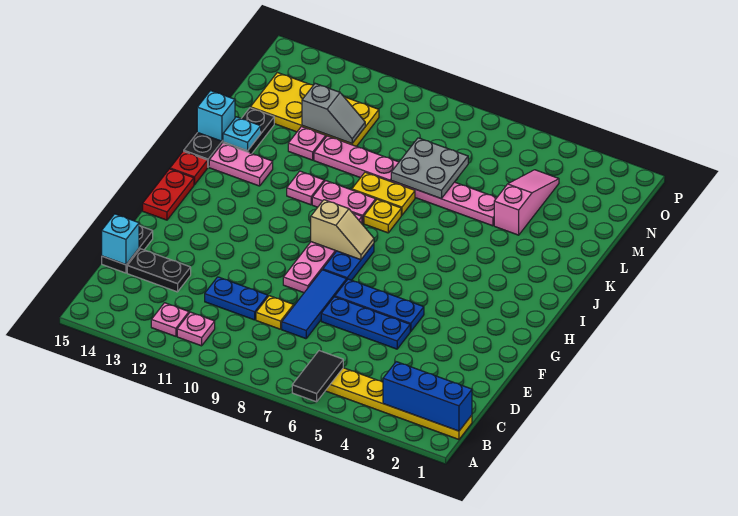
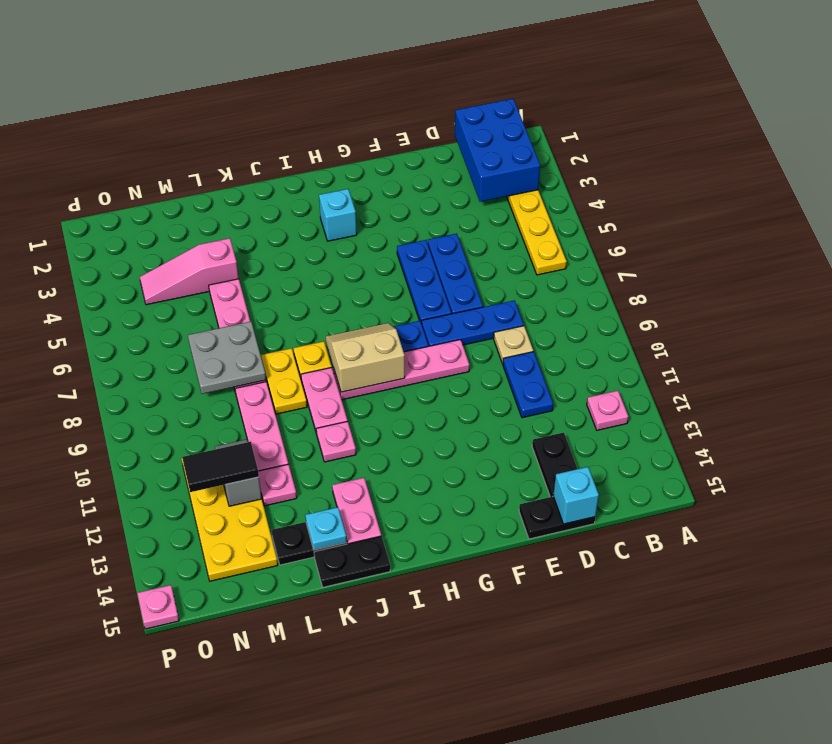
black 1x2 tile [292,351,343,402] -> black 1x2 tile moved to [182,442,259,492]
blue 1x3 brick [383,362,472,431] -> blue 2x3 brick [455,99,540,202]
pink 1x1 plate [177,312,215,346] -> pink 1x1 plate moved to [137,585,179,629]
blue 1x3 tile [282,270,347,339] -> blue 1x3 plate [422,300,524,346]
yellow 1x1 plate [256,296,294,329] -> tan 1x1 plate [494,326,533,364]
red 1x2 plate [143,169,194,220] -> none
tan 1x2 slope [311,200,374,260] -> tan 2x2 slope [326,323,405,392]
red 1x1 plate [170,151,208,185] -> none
cyan 1x1 brick [197,91,235,141] -> cyan 1x1 brick moved to [319,189,357,241]

